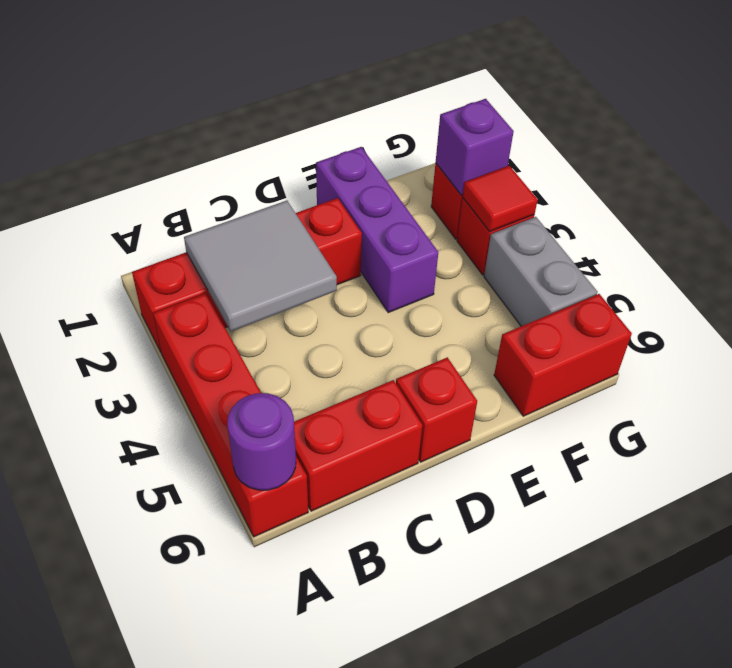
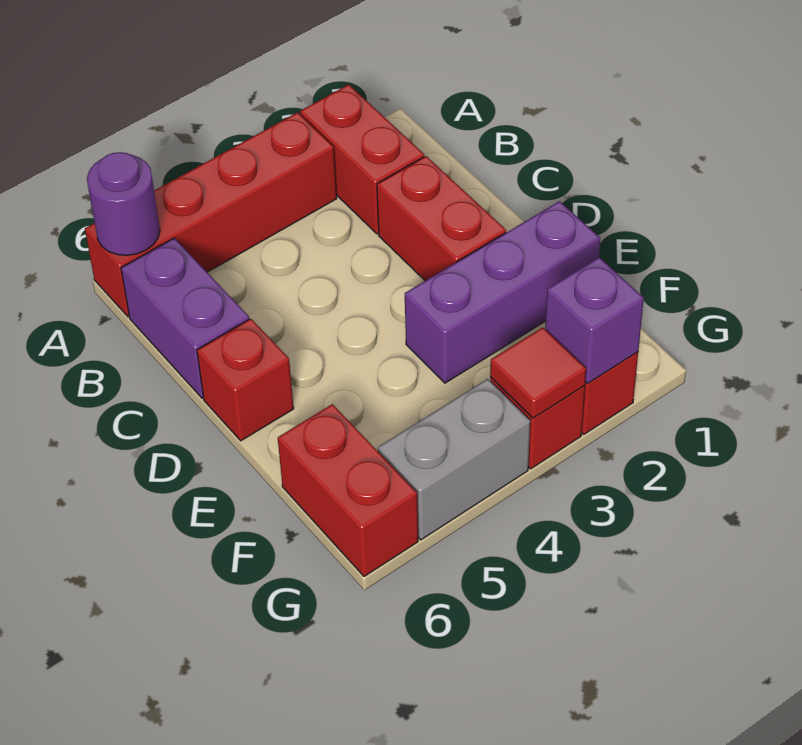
grey 2x2 tile [184,200,337,331] -> none
red 1x2 brick [294,380,422,511] -> purple 1x2 brick [121,238,249,398]

